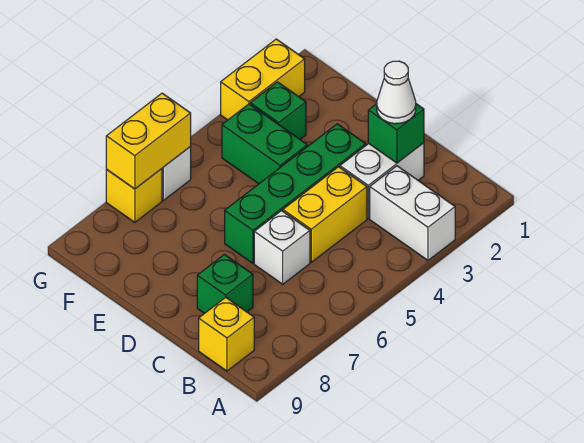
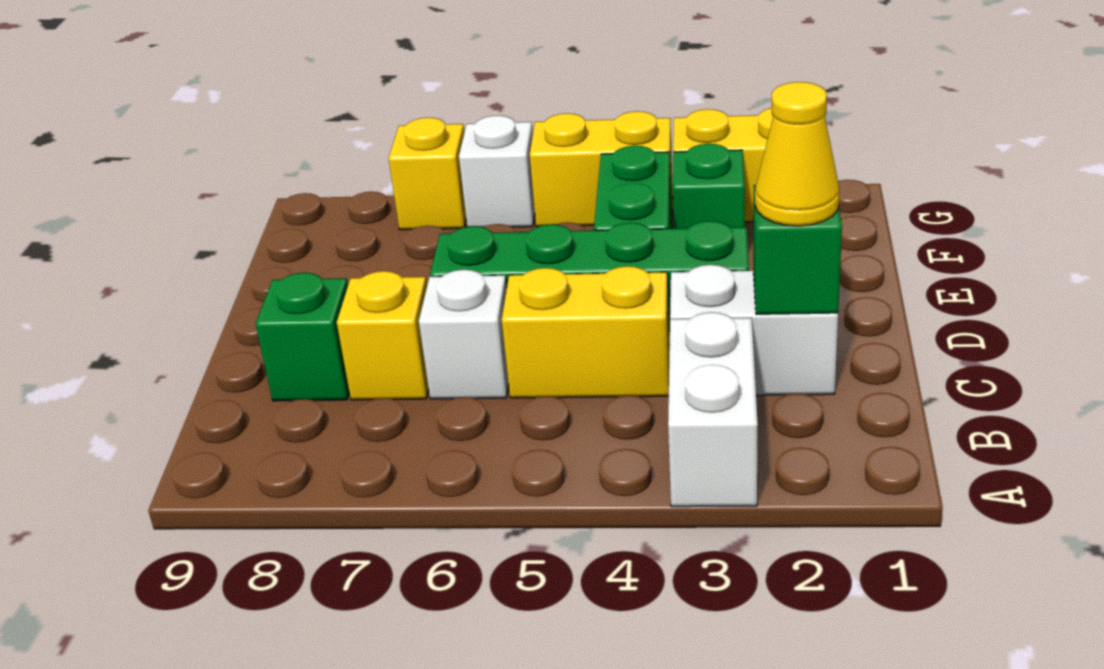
yellow 1x1 brick [199,297,254,371] -> yellow 1x1 brick moved to [337,271,429,400]
white 1x1 cone [377,61,416,124] -> yellow 1x1 cone [755,82,839,226]
yellow 1x2 brick [106,93,191,189] -> yellow 1x2 brick moved to [530,111,673,227]

